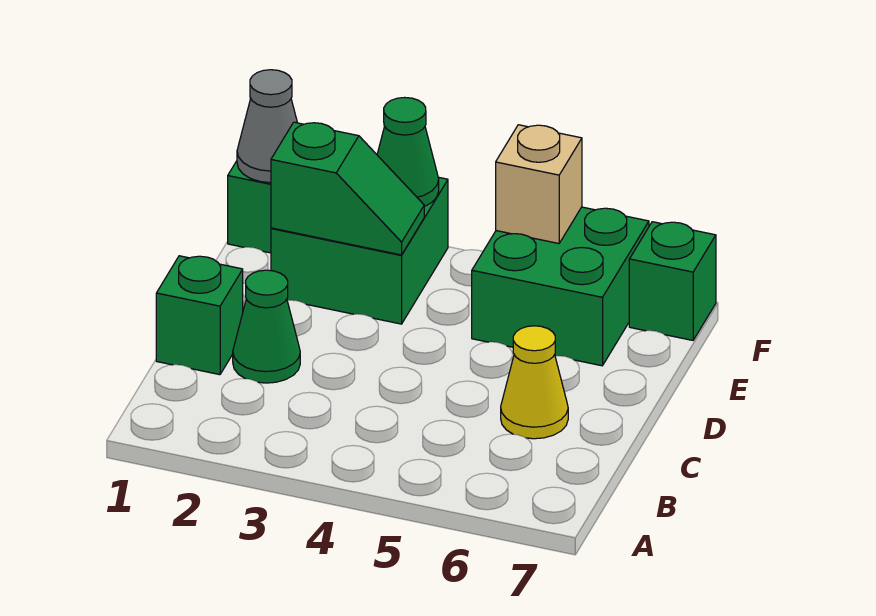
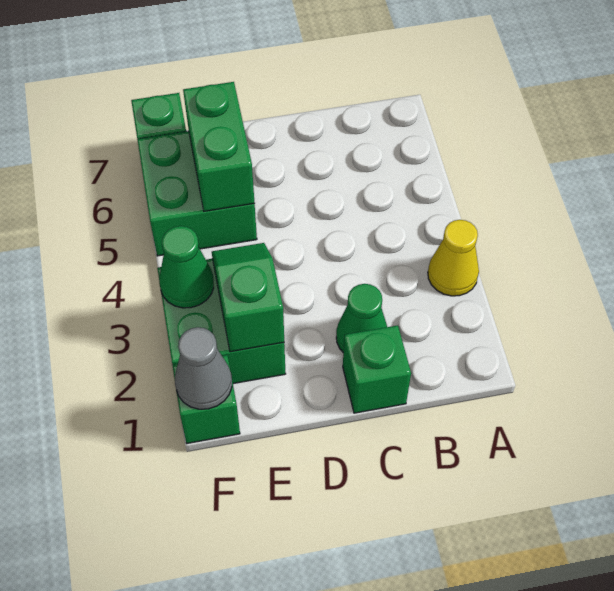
yellow 1x1 cone [501,326,568,439] -> yellow 1x1 cone moved to [428,220,479,296]
none -> green 1x2 brick [183,82,254,211]
tan 1x1 brick [496,125,582,243] -> none

